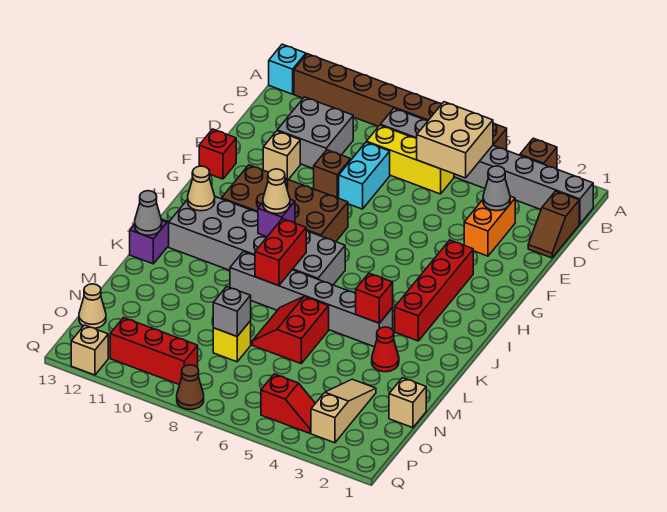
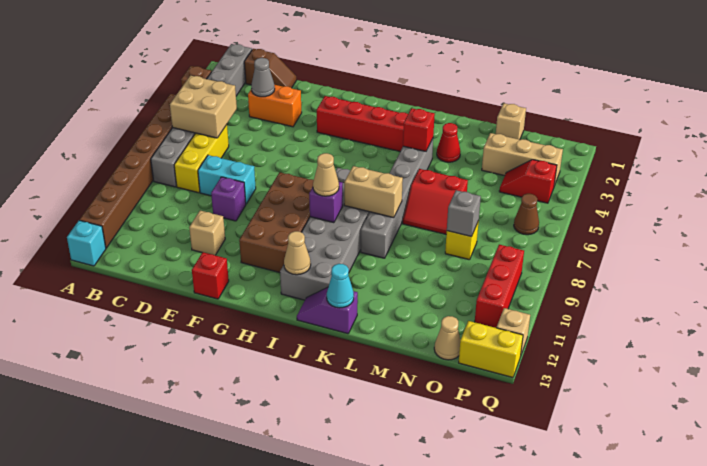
grey 2x2 brick [277,97,353,169] -> none
brown 1x1 brick [314,150,351,198] -> purple 1x1 brick [211,177,246,221]
red 1x2 brick [255,219,306,286] -> tan 1x2 brick [344,166,403,218]
grey 1x1 cone [135,191,162,235] -> cyan 1x1 cone [327,264,354,308]
tan 1x3 slope [311,379,376,443] -> tan 1x3 brick [482,133,563,186]
red 1x2 slope [261,374,315,433] -> red 1x2 slope turned to [499,160,557,203]
none -> yellow 1x2 brick [459,321,523,377]
brown 1x1 cone [177,365,204,409] -> brown 1x1 cone moved to [514,194,539,235]

